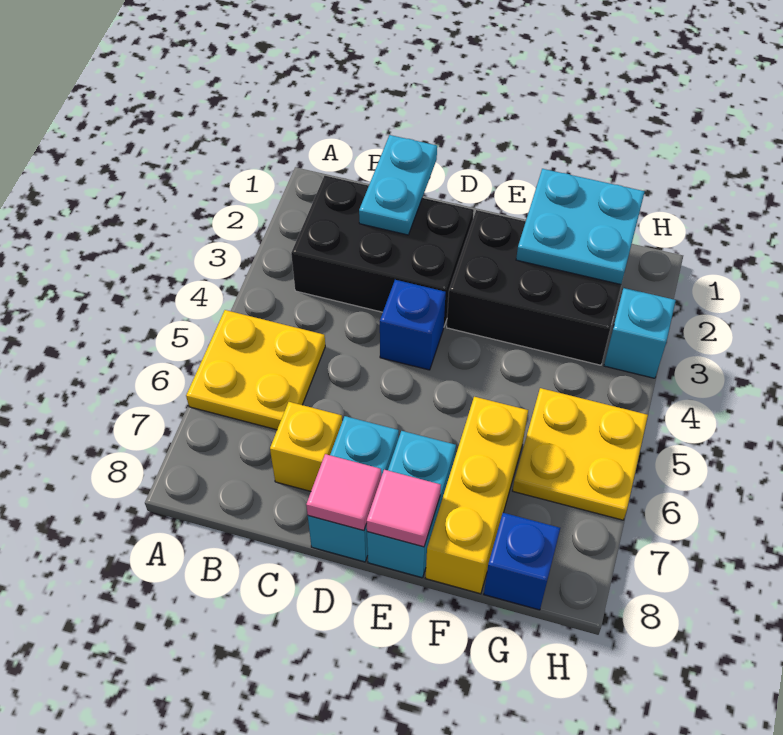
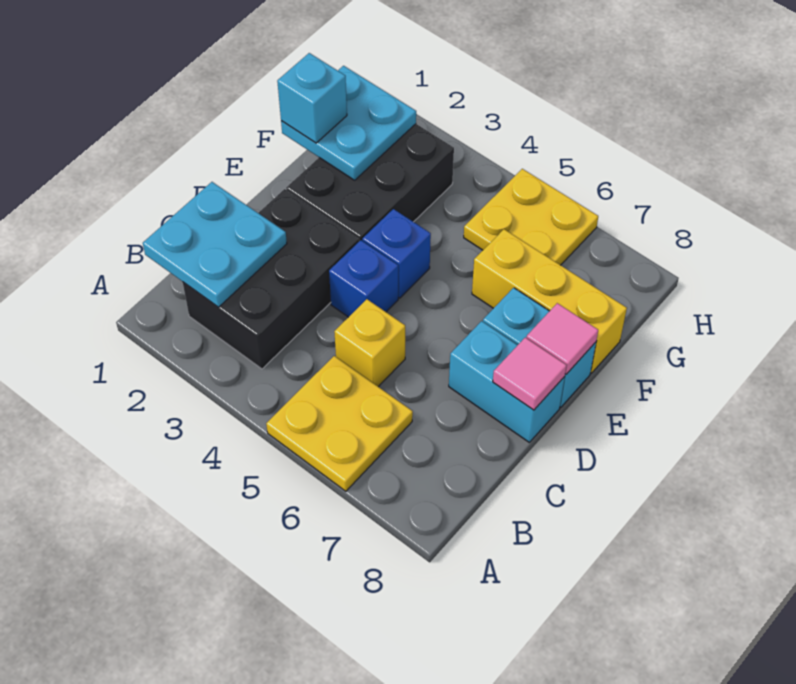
cyan 1x2 plate [359,135,437,235] -> cyan 2x2 plate [143,182,287,307]
yellow 1x1 brick [270,402,342,491] -> yellow 1x1 brick moved to [334,299,405,387]
blue 1x1 brick [484,513,560,610] -> blue 1x1 brick moved to [362,209,431,298]
cyan 1x1 brick [604,288,676,378] -> cyan 1x1 brick moved to [277,53,347,143]

